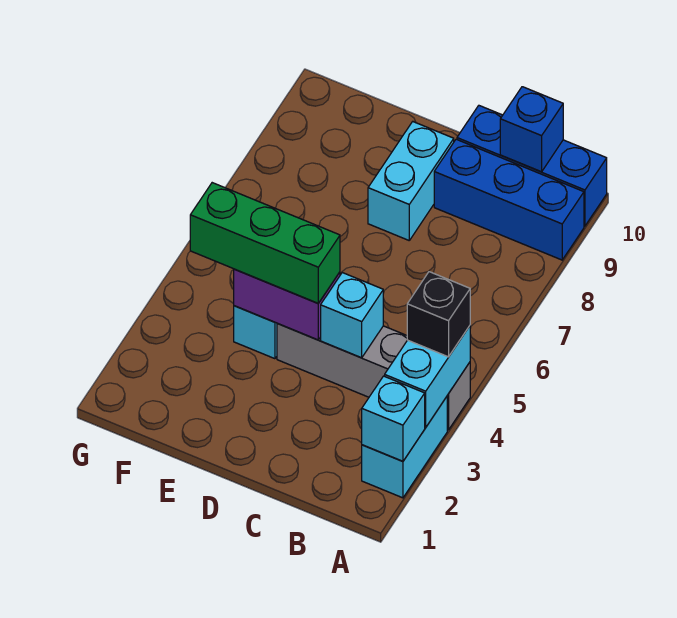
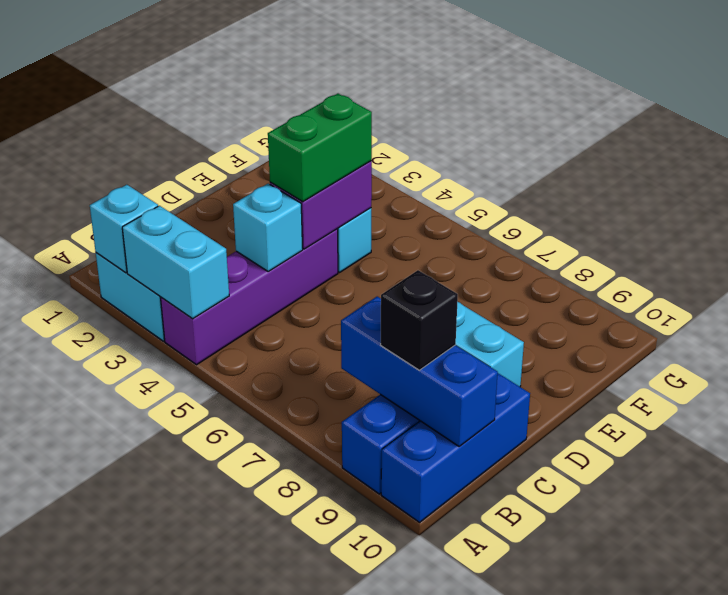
grey 1x4 brick [277,323,470,430] -> purple 1x4 brick [161,229,338,365]
black 1x1 brick [407,272,470,357] -> black 1x1 brick moved to [381,270,458,370]
blue 1x1 brick [500,87,563,172] -> blue 1x3 brick [341,296,498,446]
green 1x3 brick [190,183,340,303] -> green 1x2 brick [268,94,372,202]

